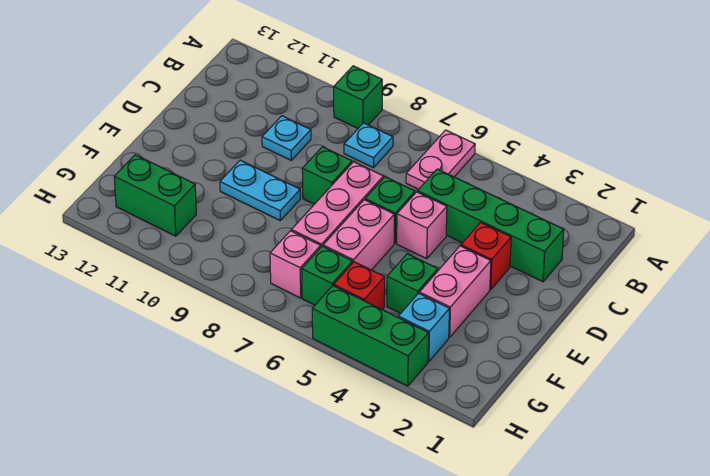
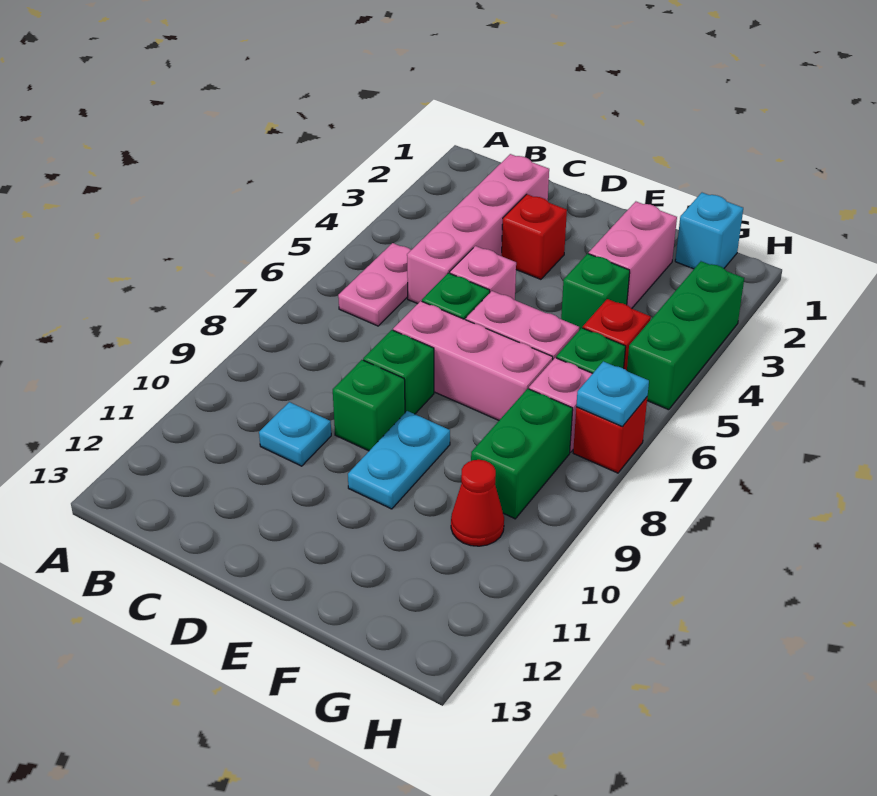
pink 1x2 plate [406,130,475,189] -> pink 1x2 plate turned to [338,243,411,326]
green 1x1 brick [334,66,382,128] -> green 1x1 brick moved to [333,360,405,451]
cyan 1x1 plate [344,123,393,168] -> cyan 1x1 plate moved to [576,361,649,427]
green 1x4 brick [418,169,564,282] -> pink 1x4 brick [407,154,549,304]
pink 1x2 brick [419,246,491,337] -> pink 1x2 brick turned to [589,202,677,309]
cyan 1x1 brick [398,293,449,362] -> cyan 1x1 brick moved to [675,193,743,269]
none -> red 1x1 cone [451,460,504,546]
green 1x2 brick [114,155,196,236] -> green 1x2 brick moved to [471,389,573,519]
none -> red 1x1 brick [573,397,647,473]

